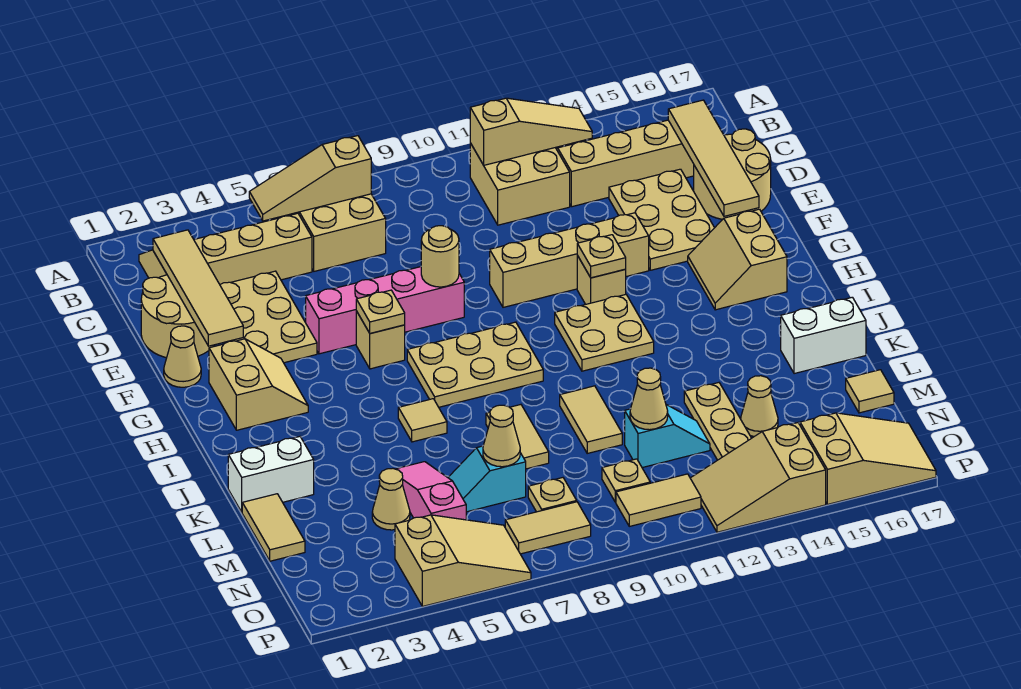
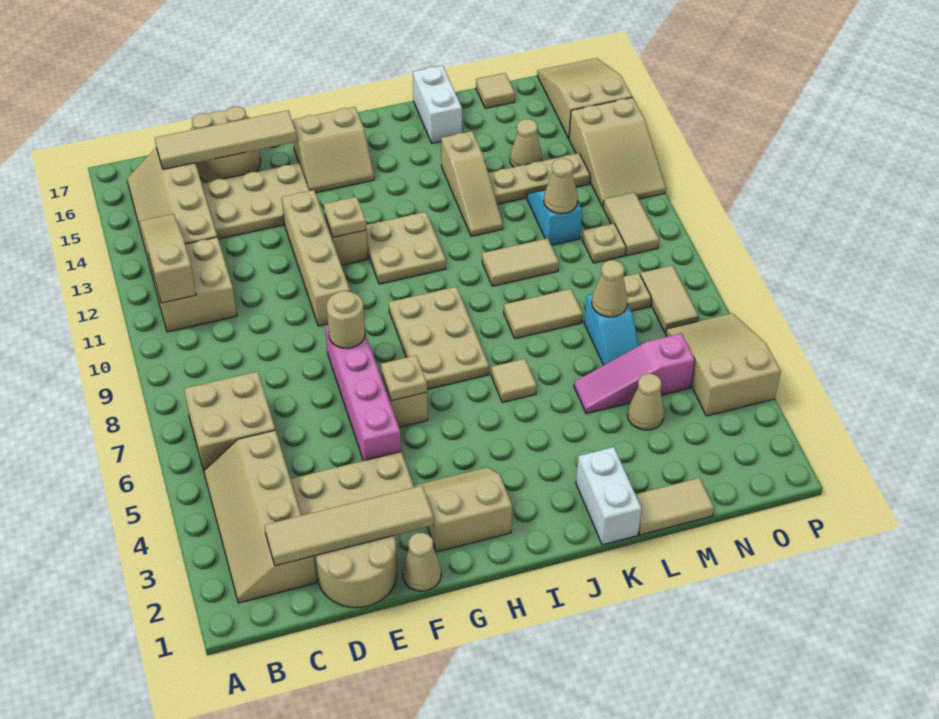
tan 1x3 slope [249,136,371,221] -> tan 1x3 slope moved to [441,131,503,236]

